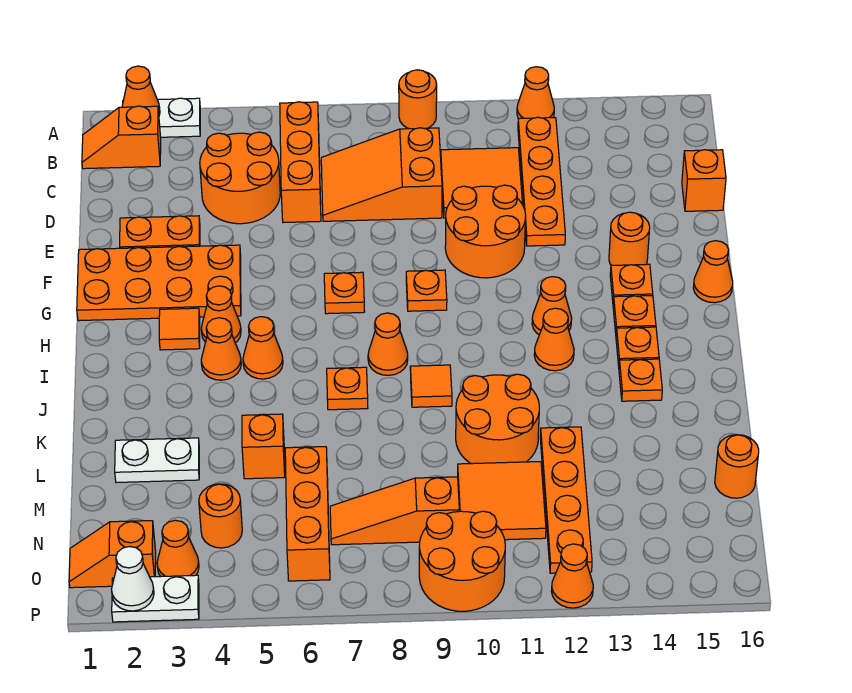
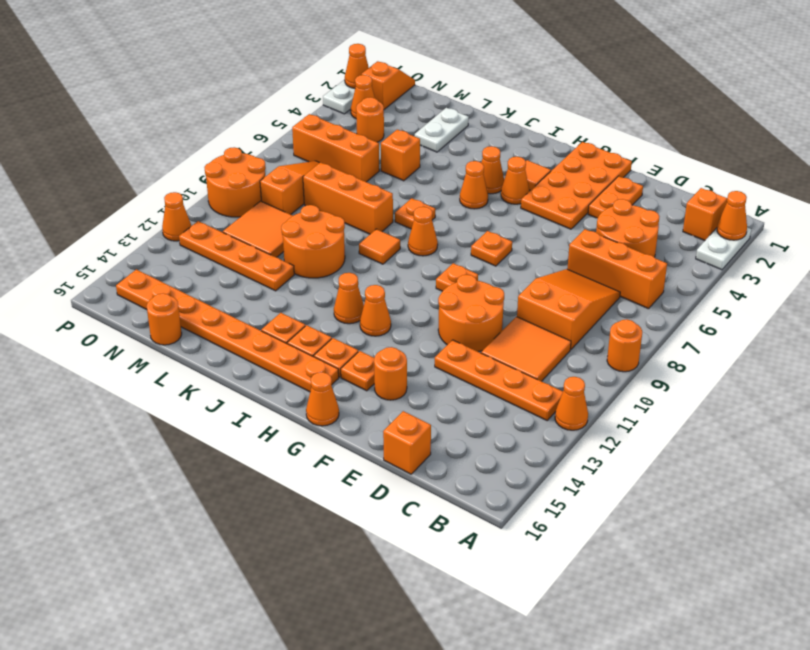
none -> orange 1x8 plate [116,269,339,392]
none -> orange 1x3 brick [303,162,393,234]
white 1x1 cone [112,547,154,611] -> orange 1x1 cone [345,44,369,88]

